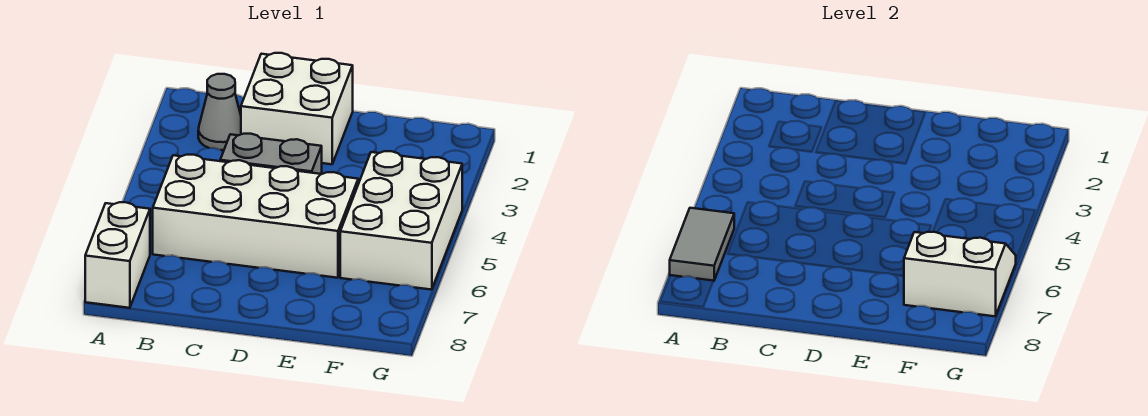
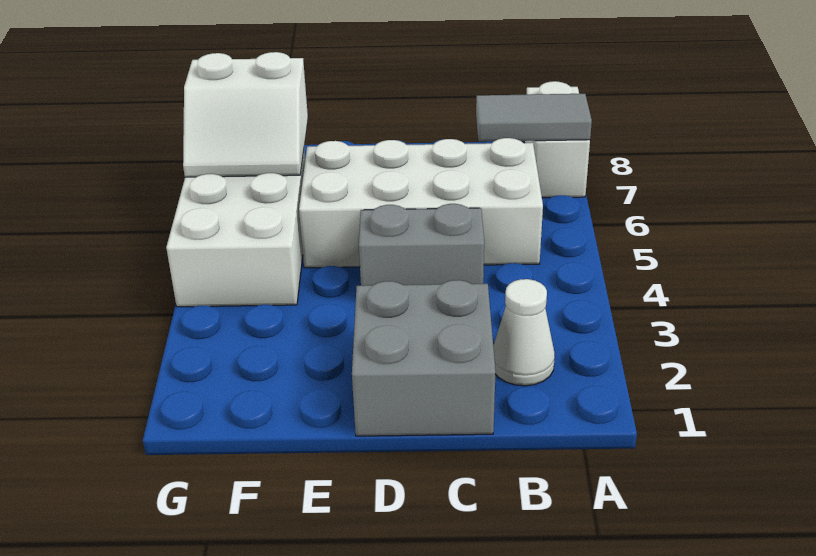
grey 1x2 tile [670,208,734,281] -> grey 1x2 tile turned to [476,94,592,142]
grey 1x1 cone [198,74,241,150] -> white 1x1 cone [493,279,555,386]
white 2x2 brick [241,53,353,164] -> grey 2x2 brick [352,280,496,436]

